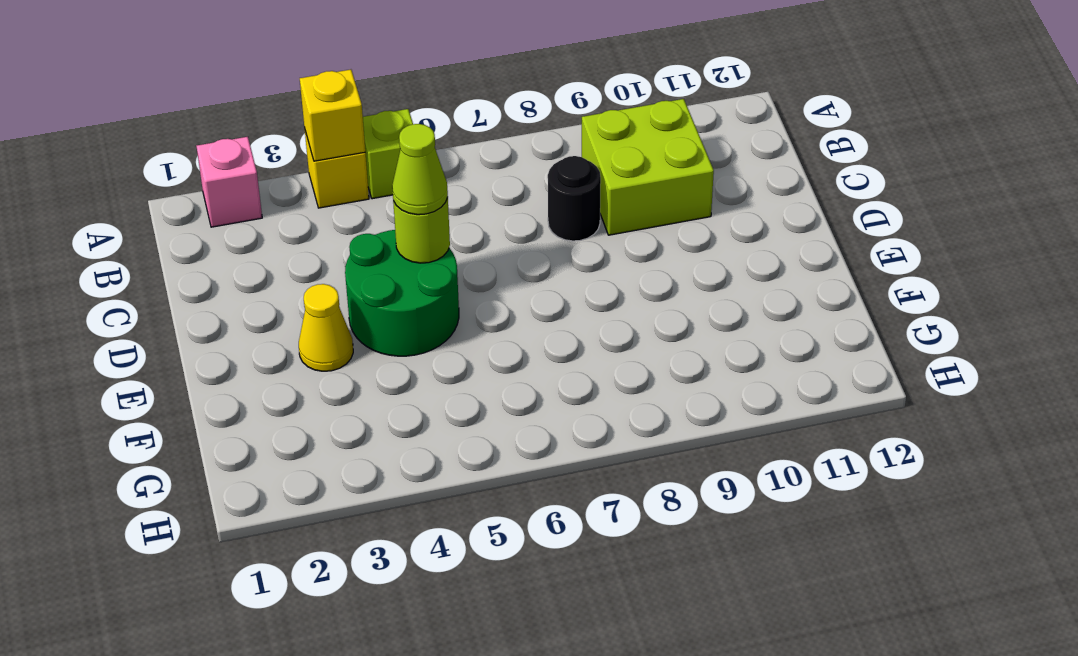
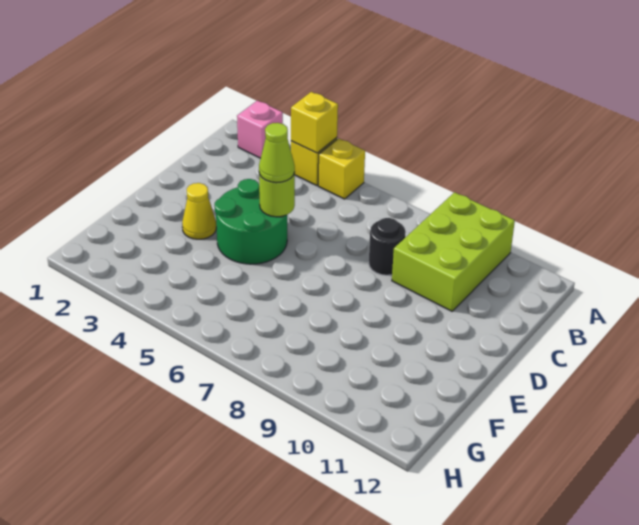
lime 1x1 brick [363,109,413,199] -> yellow 1x1 brick [318,138,365,199]
lime 2x2 brick [582,99,714,235] -> lime 2x3 brick [392,192,515,311]

